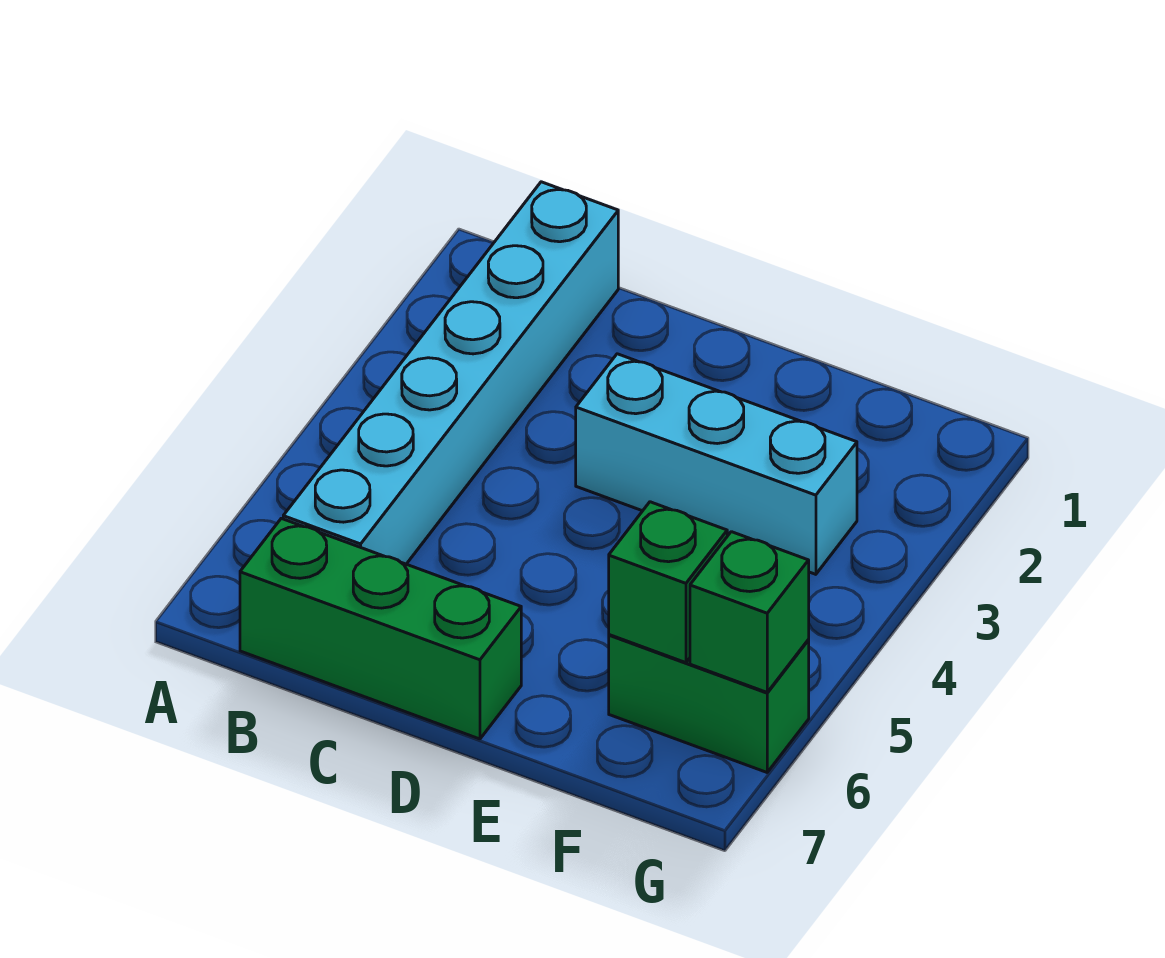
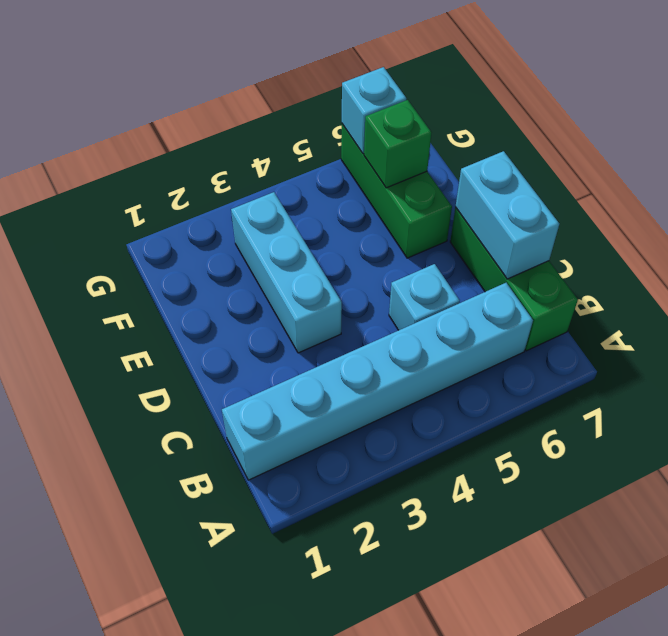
none -> cyan 1x1 brick [389,264,460,330]
none -> cyan 1x2 brick [455,151,559,279]
green 1x2 brick [609,635,809,772] -> green 1x3 brick [341,124,452,258]
green 1x1 brick [690,532,809,692] -> cyan 1x1 brick [342,67,406,154]

